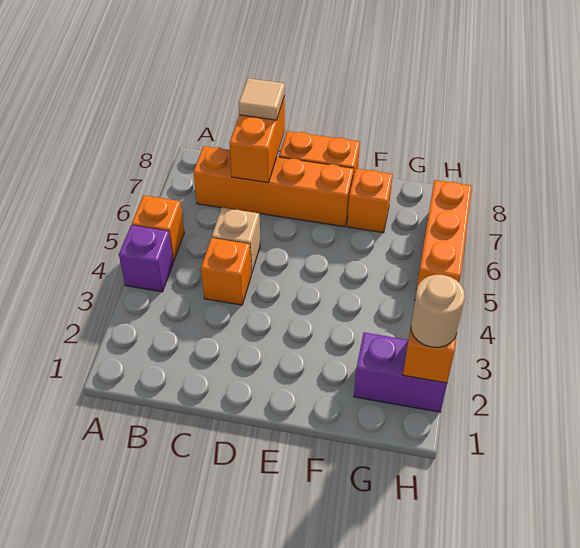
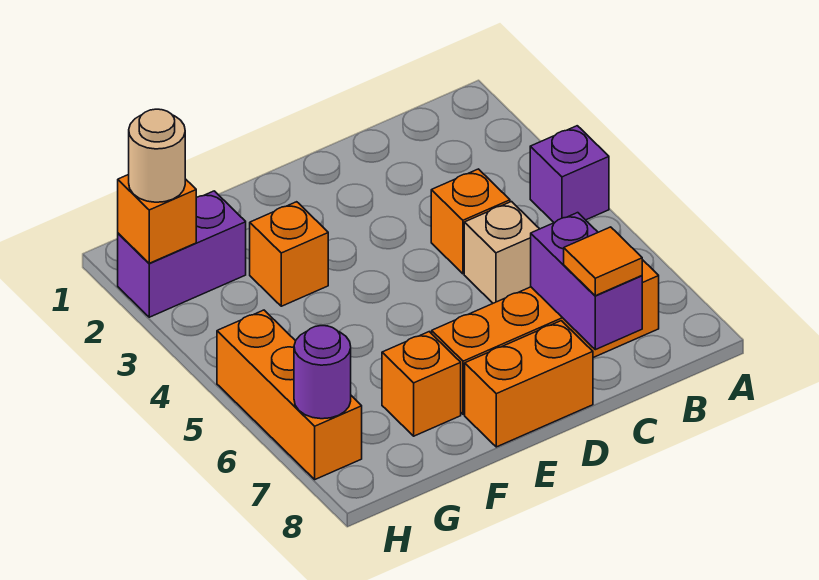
orange 1x1 brick [132,195,184,261] -> orange 1x1 brick moved to [250,202,328,306]
orange 1x2 brick [230,96,285,183] -> purple 1x2 brick [531,213,642,350]
tan 1x1 tile [239,78,285,120] -> orange 1x1 tile [564,227,642,296]
none -> purple 1x1 round brick [294,326,351,419]

